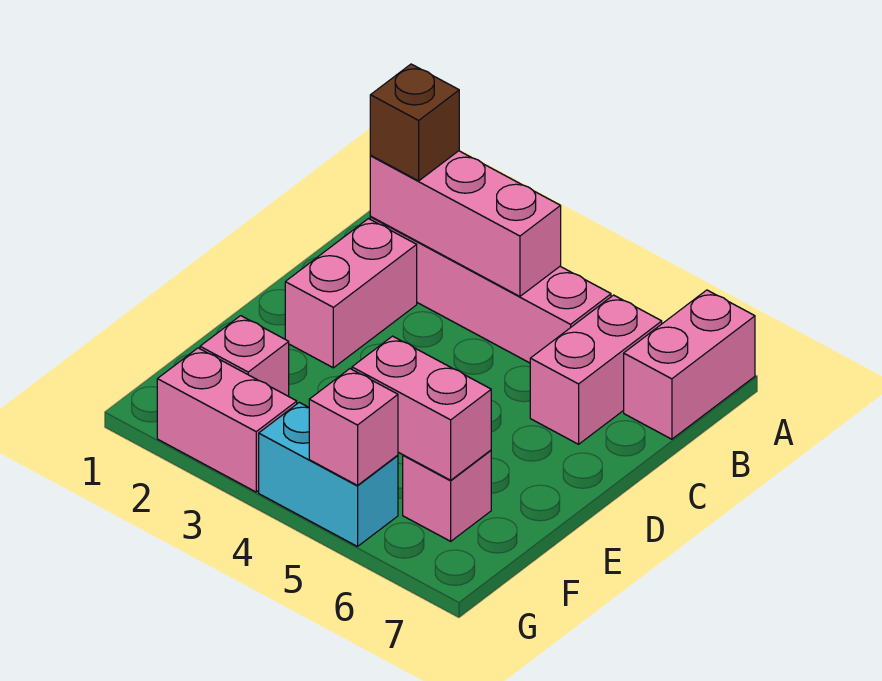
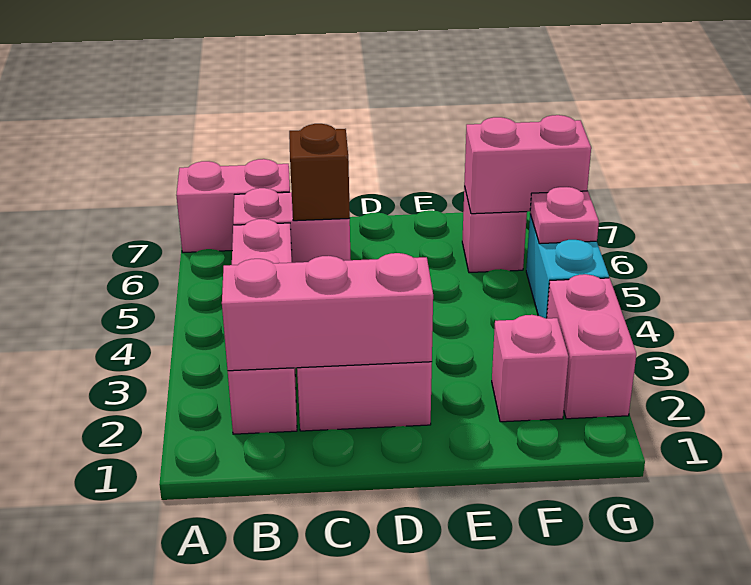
pink 1x3 brick [370,151,561,296] -> pink 1x3 brick turned to [222,253,433,371]
brown 1x1 brick [370,64,459,181] -> brown 1x1 brick moved to [289,124,350,221]
pink 1x2 brick [352,336,491,480] -> pink 1x2 brick turned to [464,115,591,214]
pink 1x1 brick [309,369,398,485] -> pink 1x1 plate [530,187,599,244]

